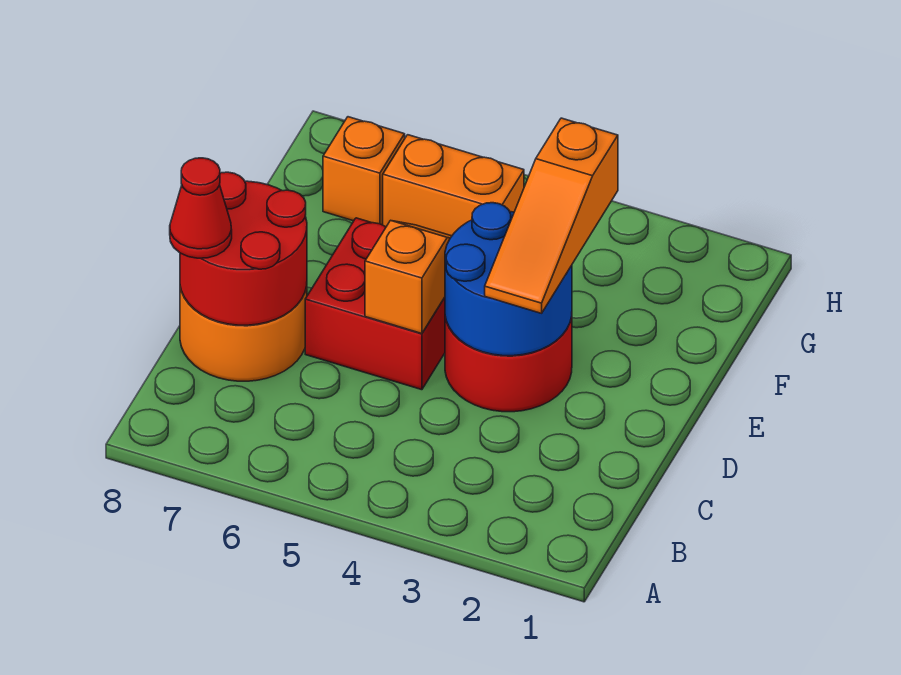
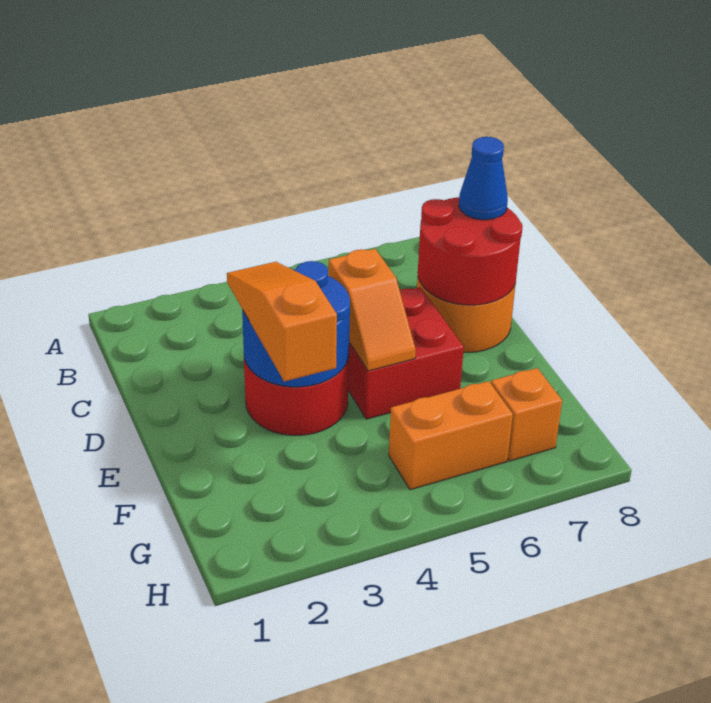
red 1x1 cone [170,158,232,258] -> blue 1x1 cone [459,137,508,220]

